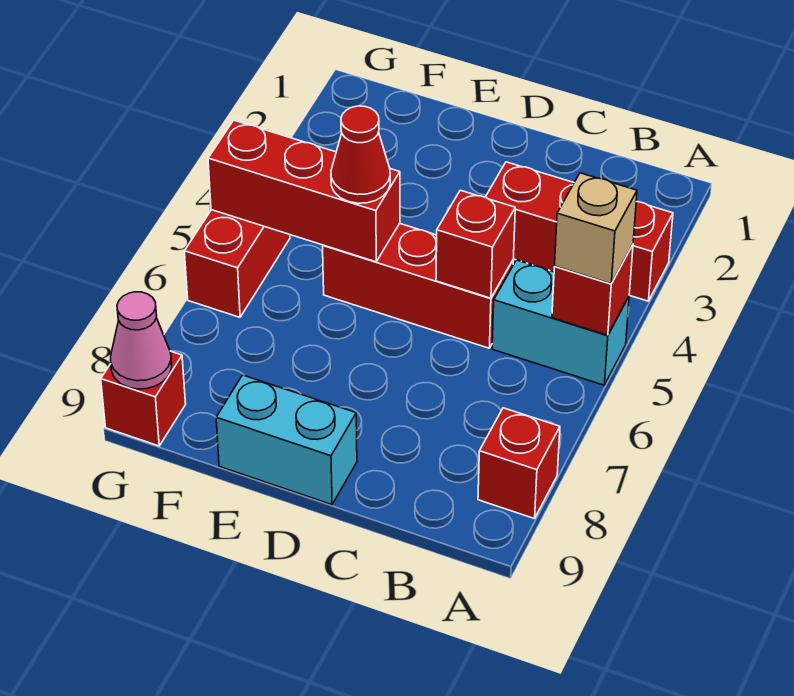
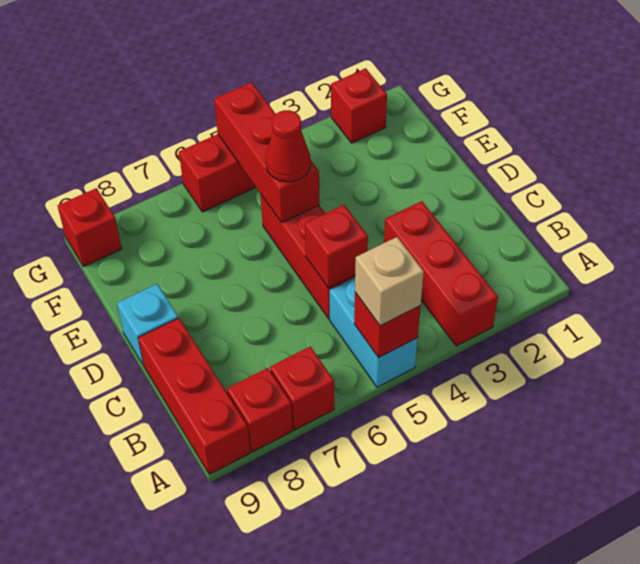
none -> red 1x1 brick [270,346,334,430]
none -> red 1x3 brick [138,318,250,474]
cyan 1x2 brick [216,375,357,505] -> cyan 1x1 brick [117,284,178,366]
none -> red 1x1 brick [331,68,387,143]
pink 1x1 cone [111,292,172,389] -> none

